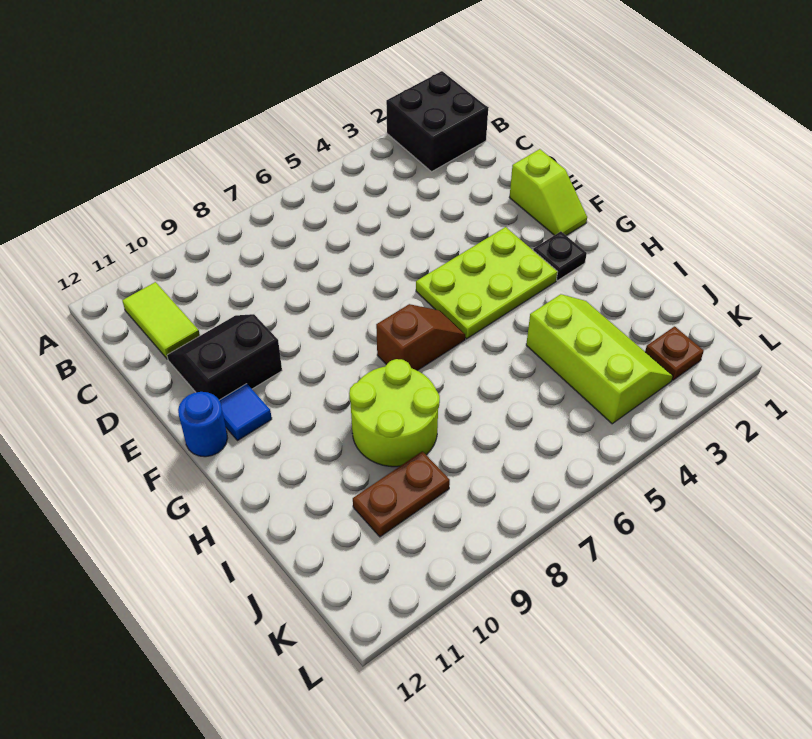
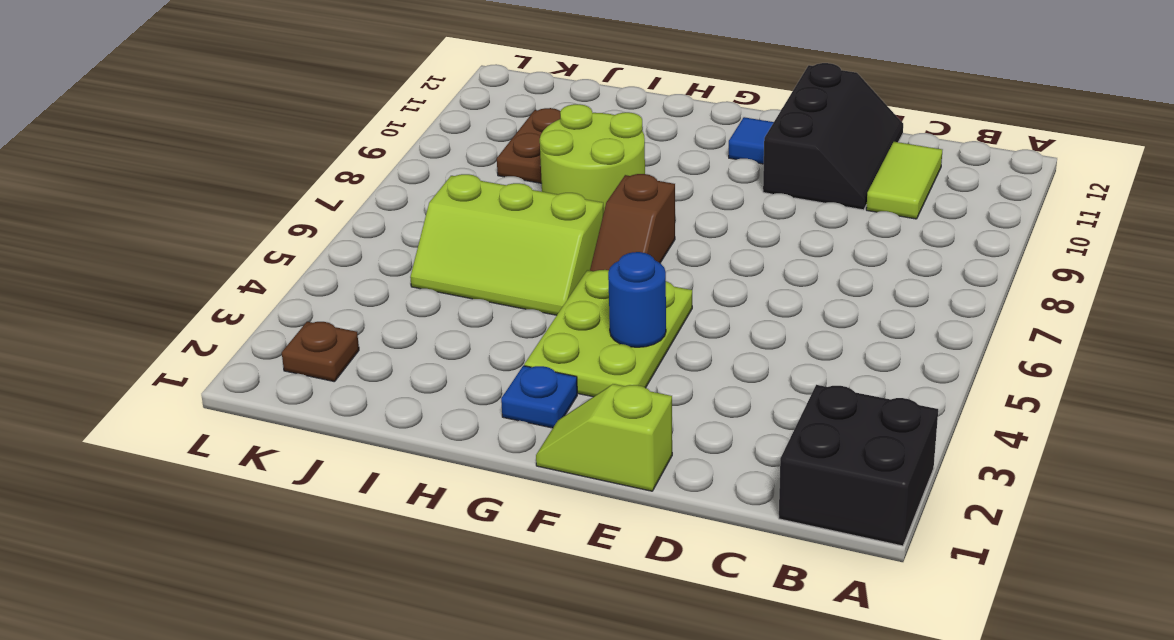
lime 1x2 tile [122,282,200,359] -> lime 1x2 tile turned to [866,142,942,219]
black 2x2 slope [167,314,282,400] -> black 2x3 slope [763,63,903,210]
blue 1x1 round brick [178,392,228,457] -> blue 1x1 round brick moved to [608,252,666,347]
black 1x1 plate [533,232,587,281] -> blue 1x1 plate [501,366,577,428]
lime 2x3 slope [526,294,673,424] -> lime 2x3 slope moved to [410,174,604,315]

